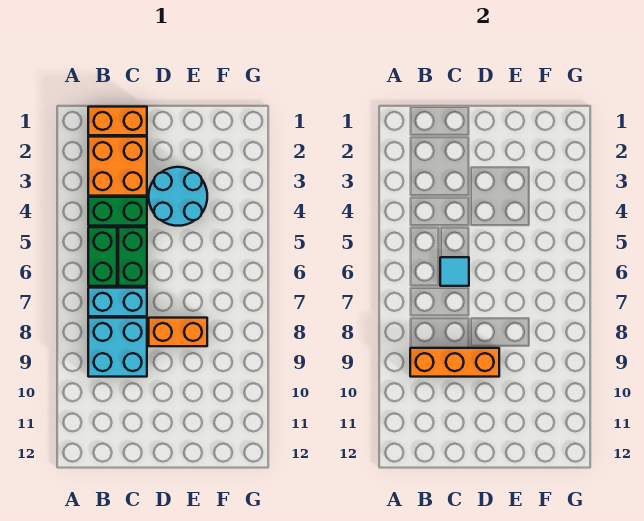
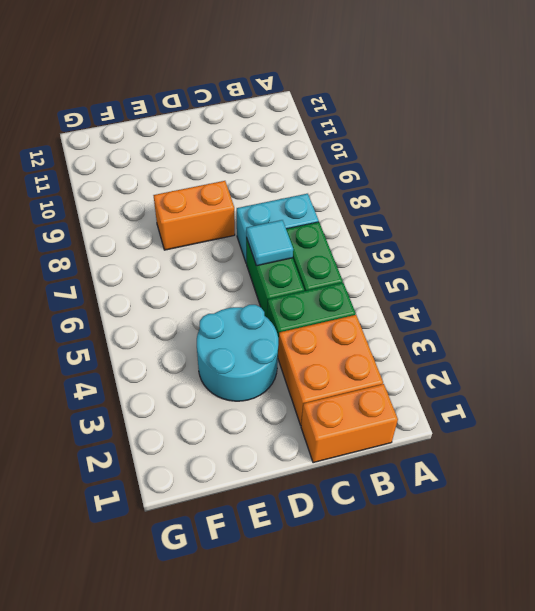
cyan 2x2 brick [88,318,147,377] -> none
orange 1x3 brick [410,348,499,377] -> none

